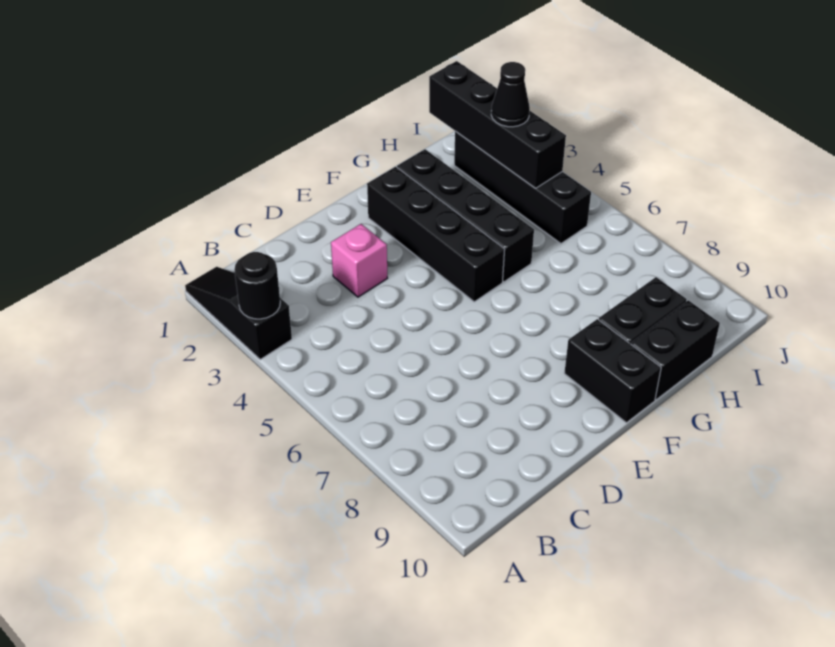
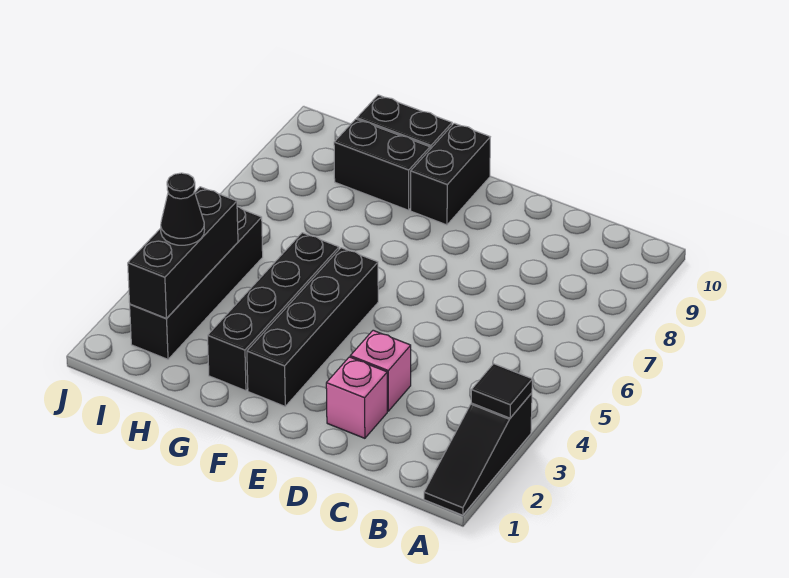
black 1x1 round brick [234,252,280,319] -> black 1x1 tile [471,364,532,418]
none -> pink 1x1 brick [326,357,387,438]
black 1x4 brick [429,61,566,188] -> black 1x3 brick [128,187,238,318]

